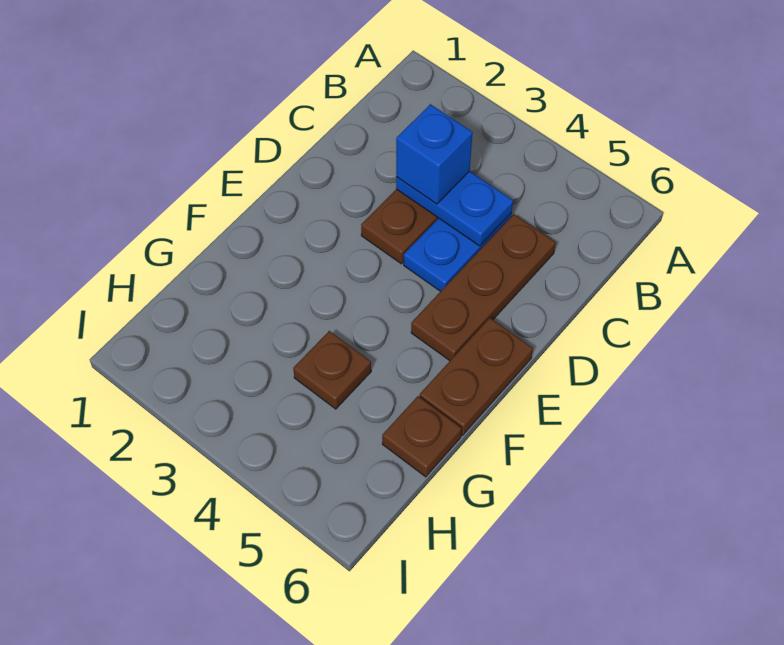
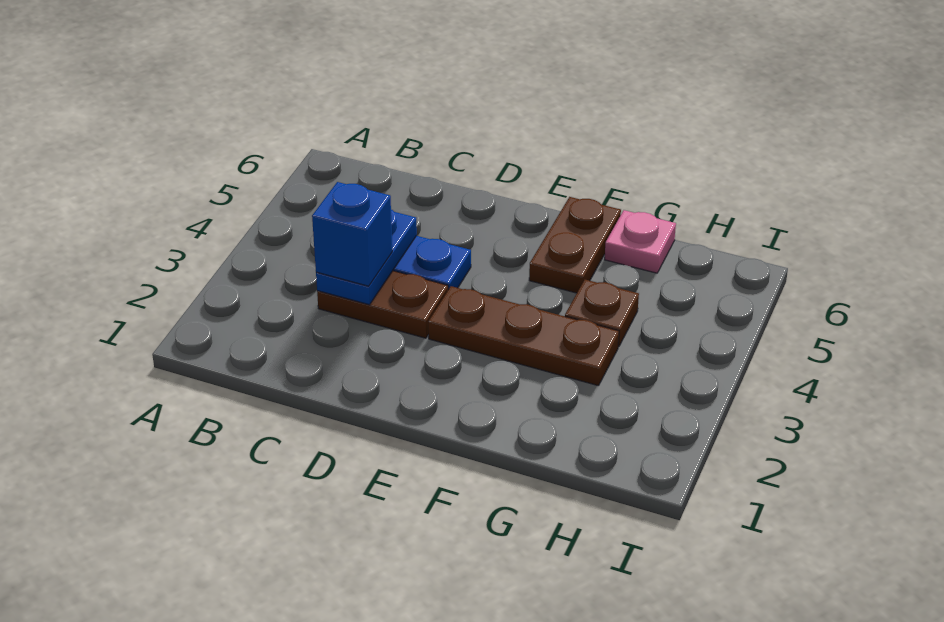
brown 1x3 plate [411,214,556,361] -> brown 1x3 plate moved to [428,286,619,386]
brown 1x2 plate [420,318,533,435] -> brown 1x2 plate turned to [529,197,621,293]
brown 1x1 plate [382,396,462,477] -> pink 1x1 plate [605,210,676,273]

